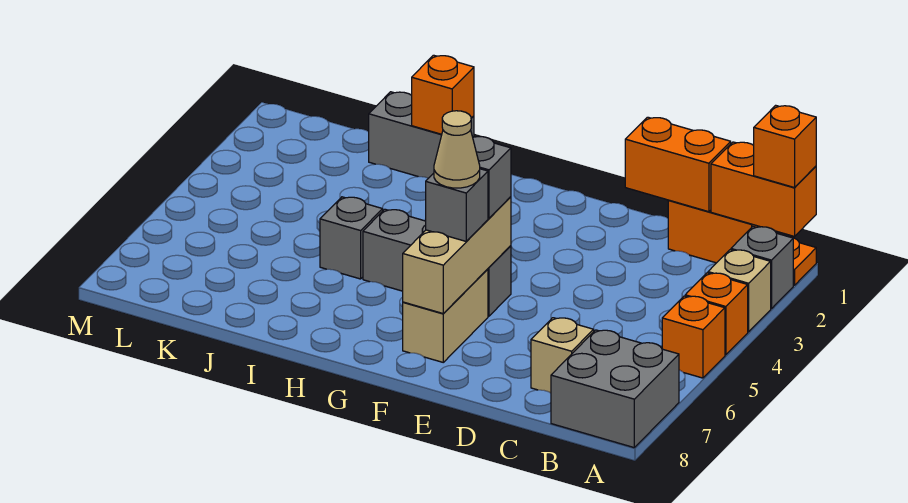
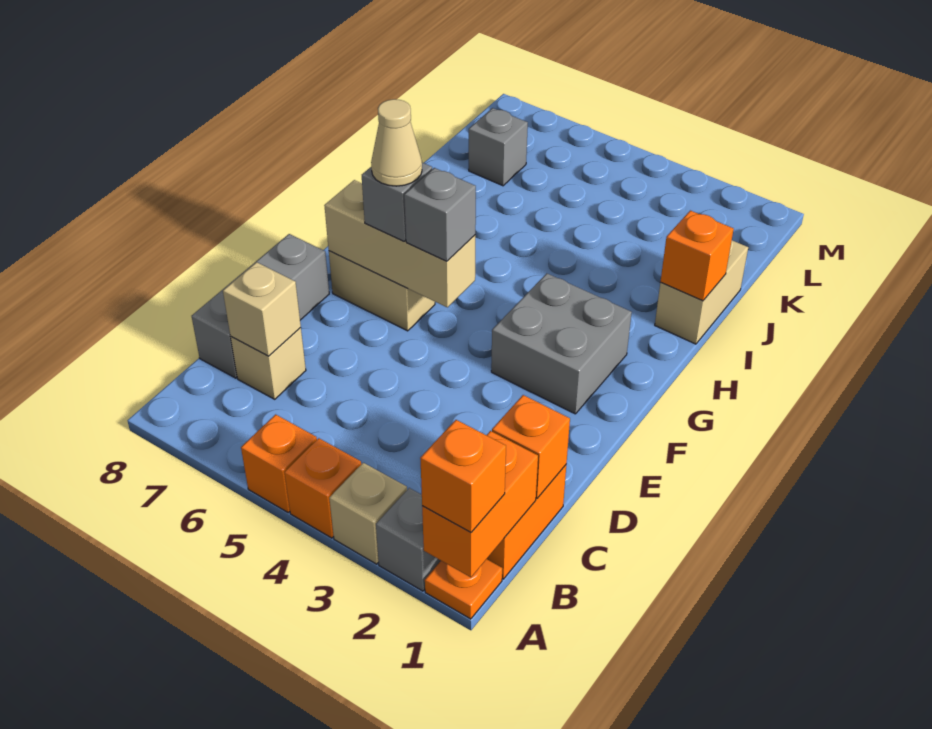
grey 2x2 brick [551,330,679,447] -> grey 2x2 brick moved to [491,273,632,414]
orange 1x2 brick [625,117,731,212] -> orange 1x1 brick [492,395,570,498]
none -> tan 1x1 brick [223,262,301,356]
grey 1x3 brick [363,209,511,316] -> grey 1x3 brick moved to [192,234,329,378]
grey 1x2 brick [369,92,474,178] -> tan 1x2 brick [655,241,748,344]
grey 1x1 brick [320,197,383,279] -> grey 1x1 brick moved to [469,108,528,186]

